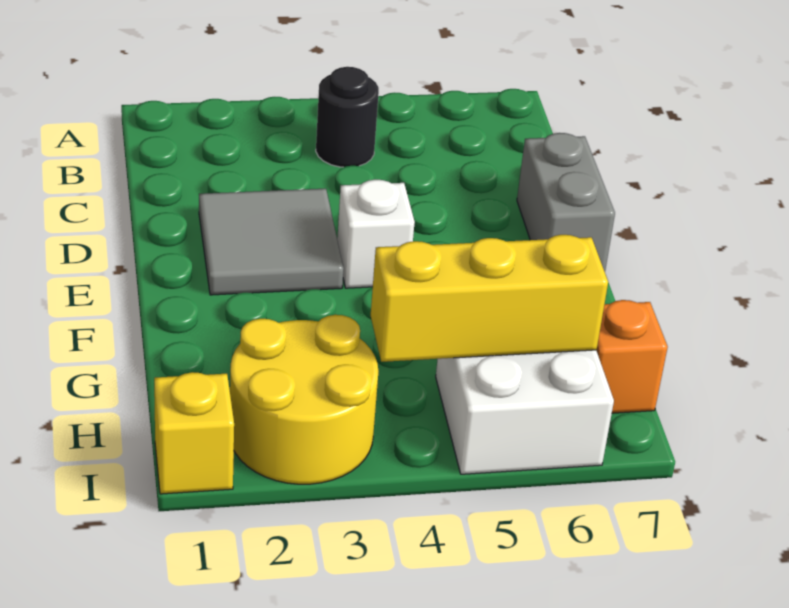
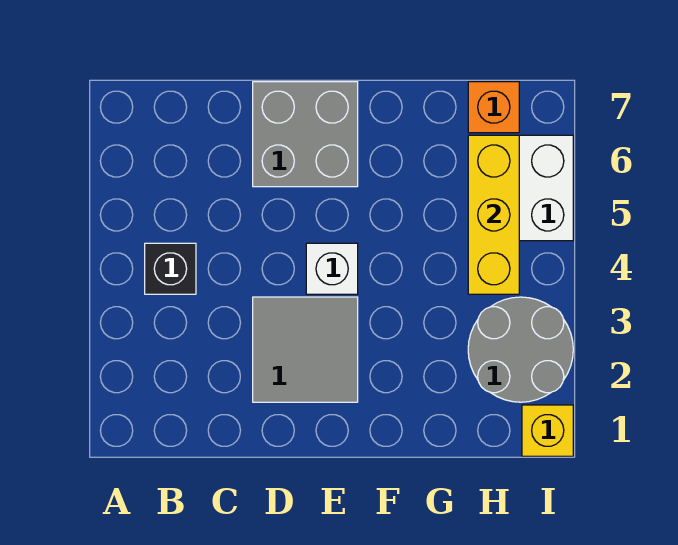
black 1x1 round brick [316,67,379,167] -> black 1x1 brick [145,243,196,294]
grey 1x2 brick [517,133,615,272] -> grey 2x2 brick [253,82,358,187]
yellow 2x2 round brick [230,315,379,484] -> grey 2x2 round brick [468,297,573,402]

